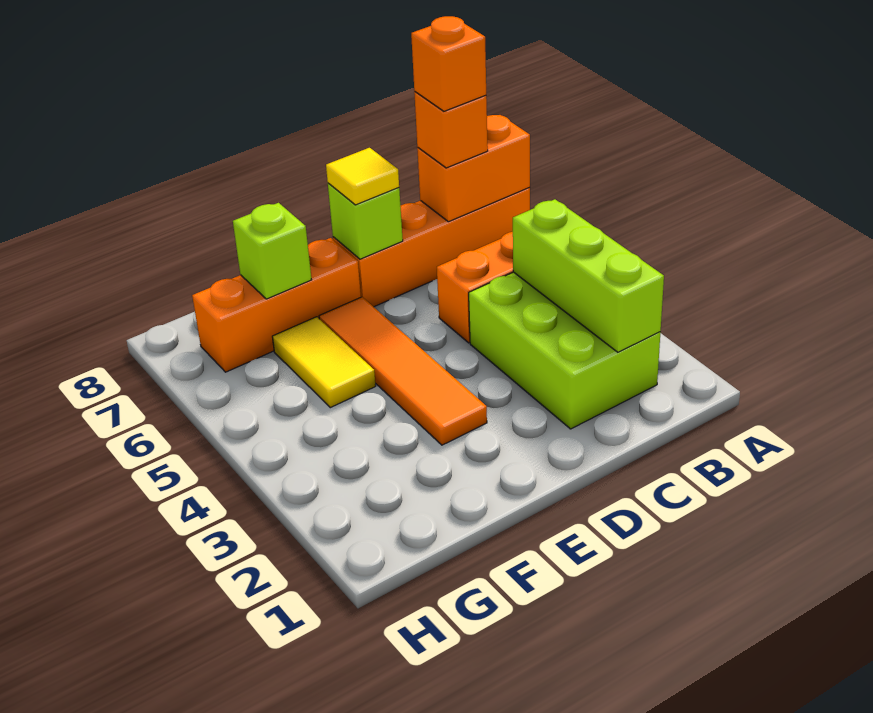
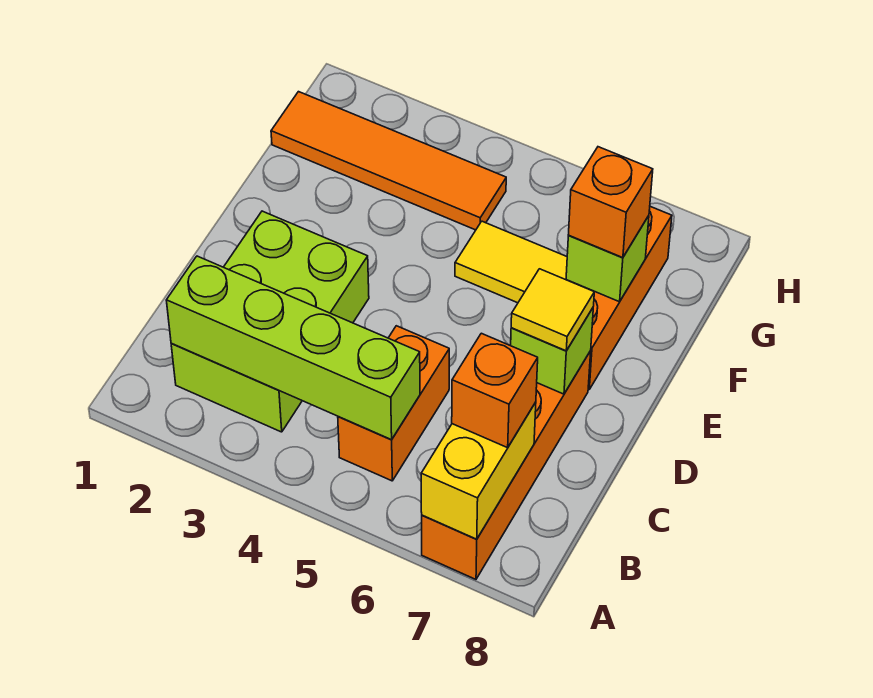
orange 1x2 brick [417,115,530,222] -> yellow 1x2 brick [421,402,536,539]
lime 2x3 brick [469,272,660,429] -> lime 2x3 brick turned to [171,211,369,432]
lime 1x3 brick [513,199,664,352] -> lime 1x4 brick [166,256,420,440]
orange 1x1 brick [411,16,486,111] -> orange 1x1 brick moved to [568,147,653,258]
orange 1x4 tile [319,297,487,445] -> orange 1x4 tile moved to [271,92,506,230]

